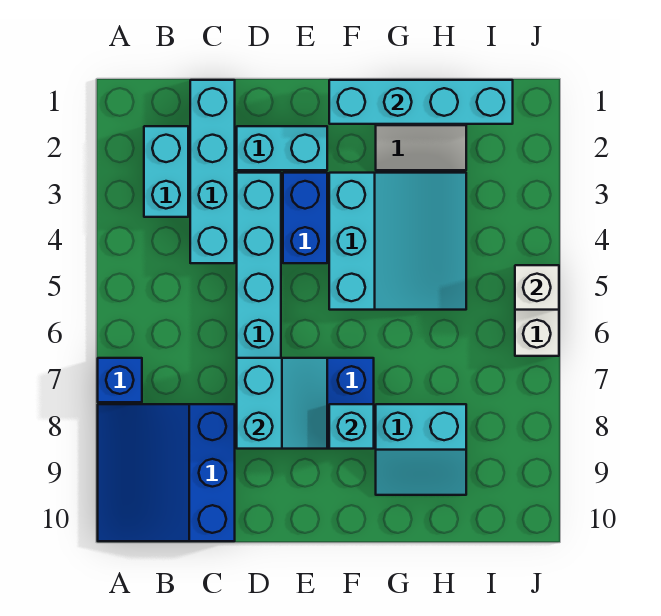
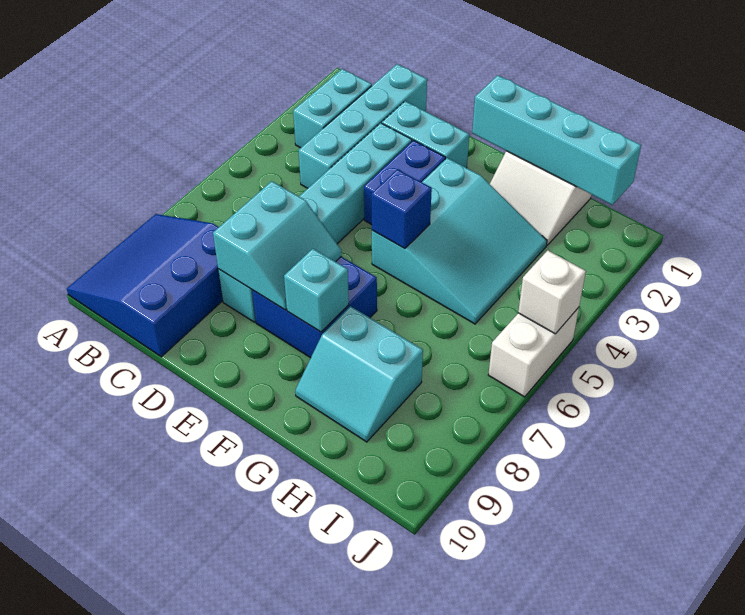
blue 1x1 brick [98,358,142,402] -> blue 1x1 brick moved to [371,169,432,249]

